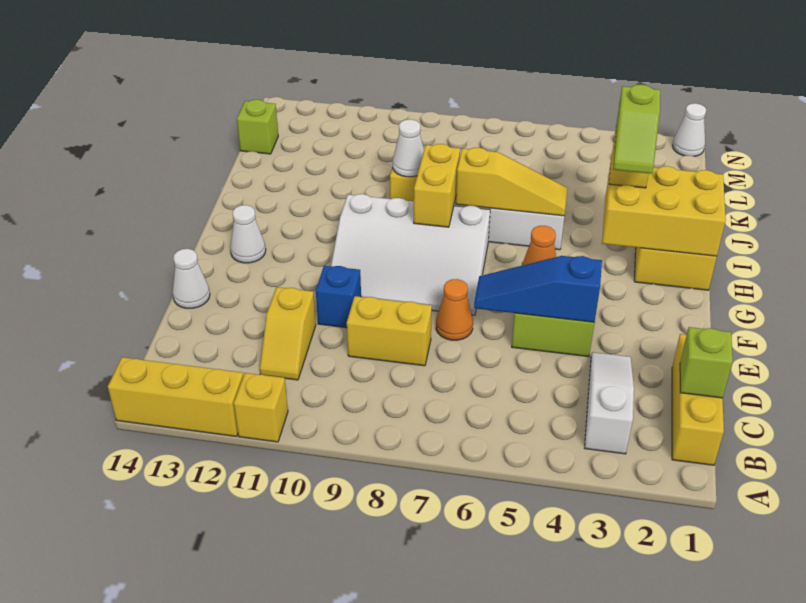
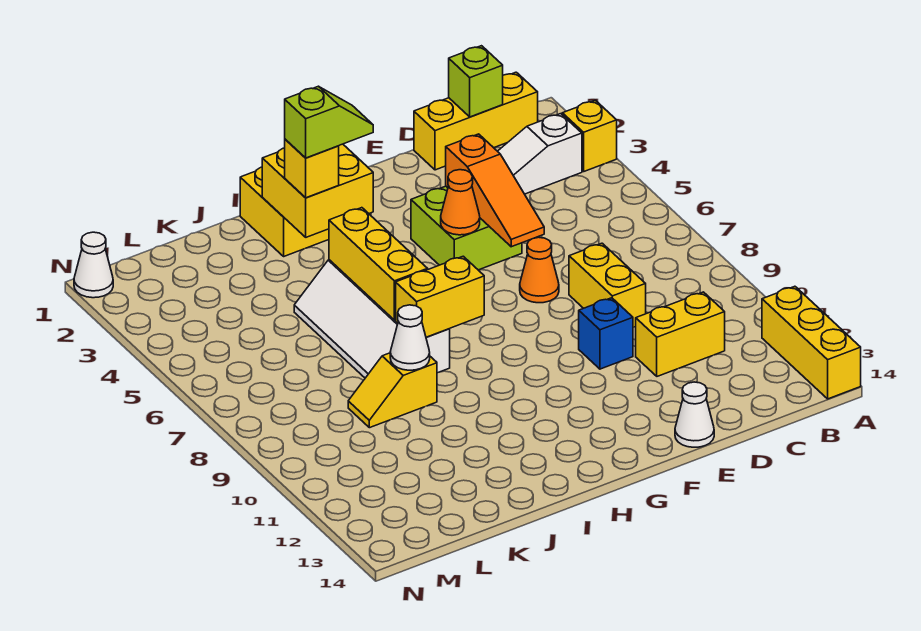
yellow 1x1 brick [234,373,288,442] -> yellow 1x1 brick moved to [562,100,617,171]
yellow 1x2 slope [260,287,316,380] -> yellow 1x2 brick [636,292,725,376]
blue 1x3 slope [474,256,602,322] -> orange 1x3 slope [446,134,544,247]
white 3x4 slope [331,194,490,315] -> none
white 1x1 cone [230,205,266,263] -> none
yellow 2x3 brick [602,166,726,256] -> yellow 2x2 brick [262,144,373,237]
yellow 1x3 slope [456,147,568,216] -> yellow 1x3 brick [329,208,428,320]
lime 1x1 brick [237,100,278,154] -> none

